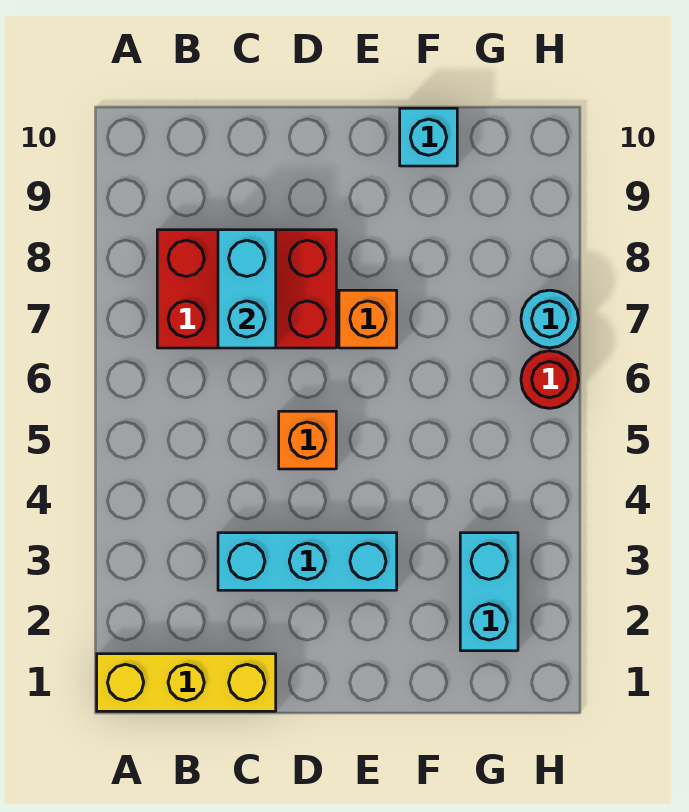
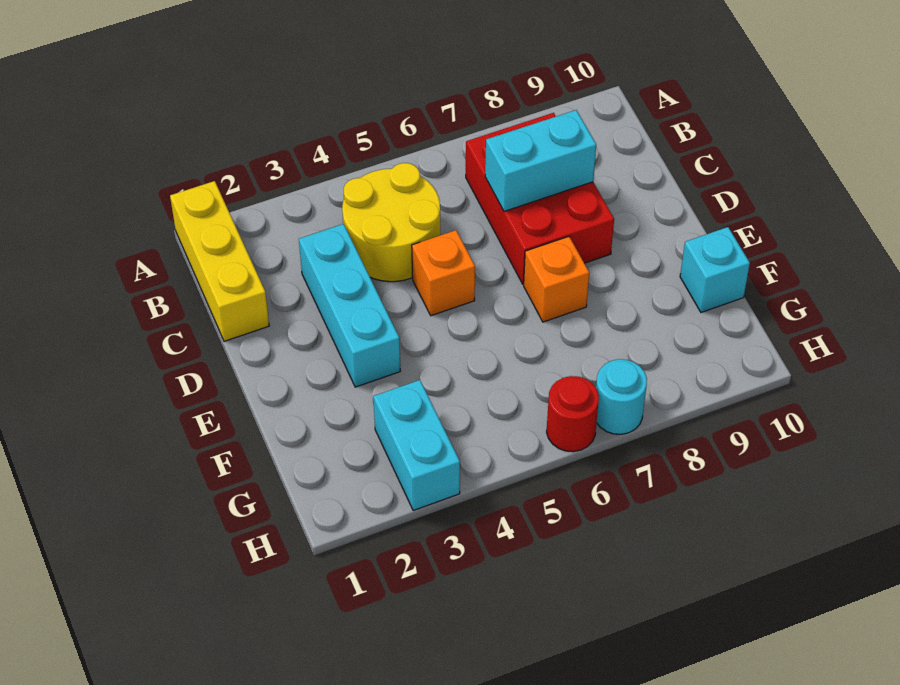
none -> yellow 2x2 round brick [342,163,440,282]
cyan 1x2 brick [460,533,518,651] -> cyan 1x2 brick turned to [373,380,460,511]

